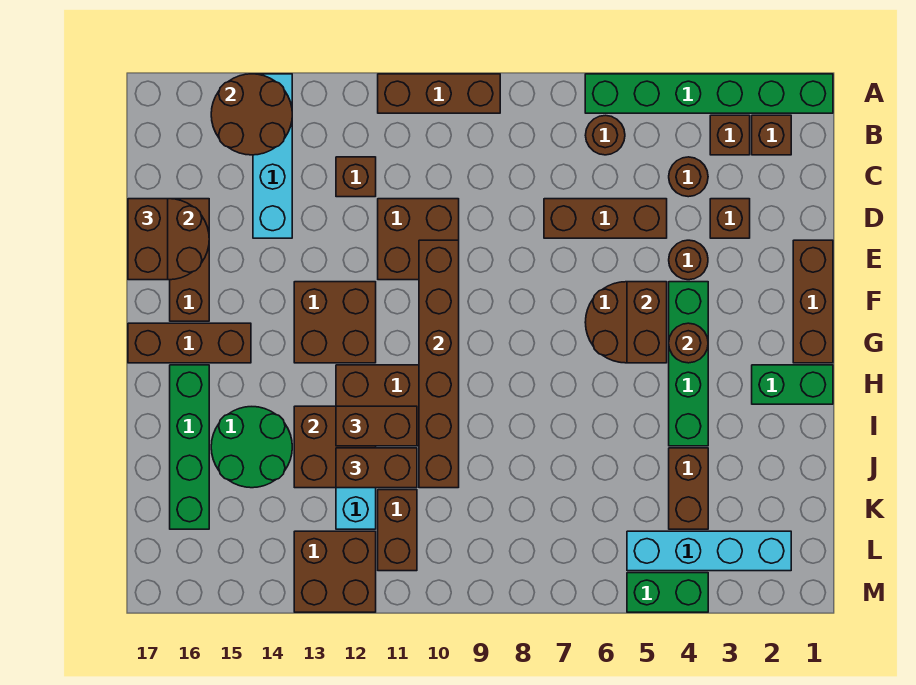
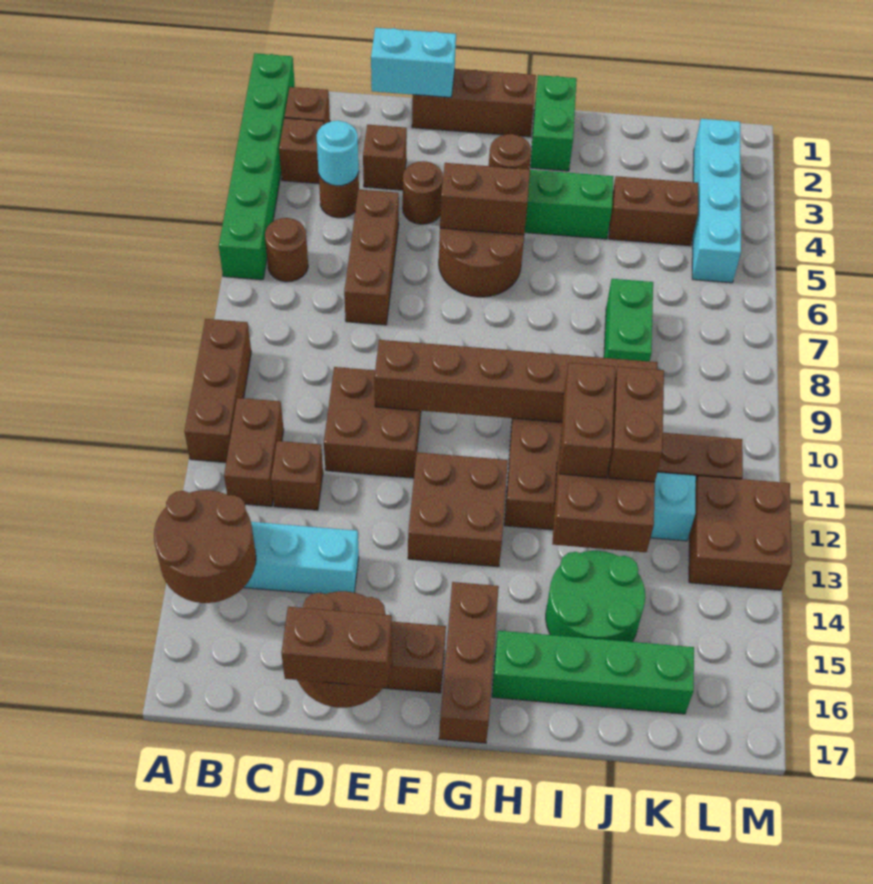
none -> brown 1x2 brick [224,398,284,506]
none -> cyan 1x1 round brick [316,121,359,186]
none -> cyan 1x2 brick [371,28,456,98]
green 1x2 brick [627,573,708,612] -> green 1x2 brick moved to [604,279,653,362]

